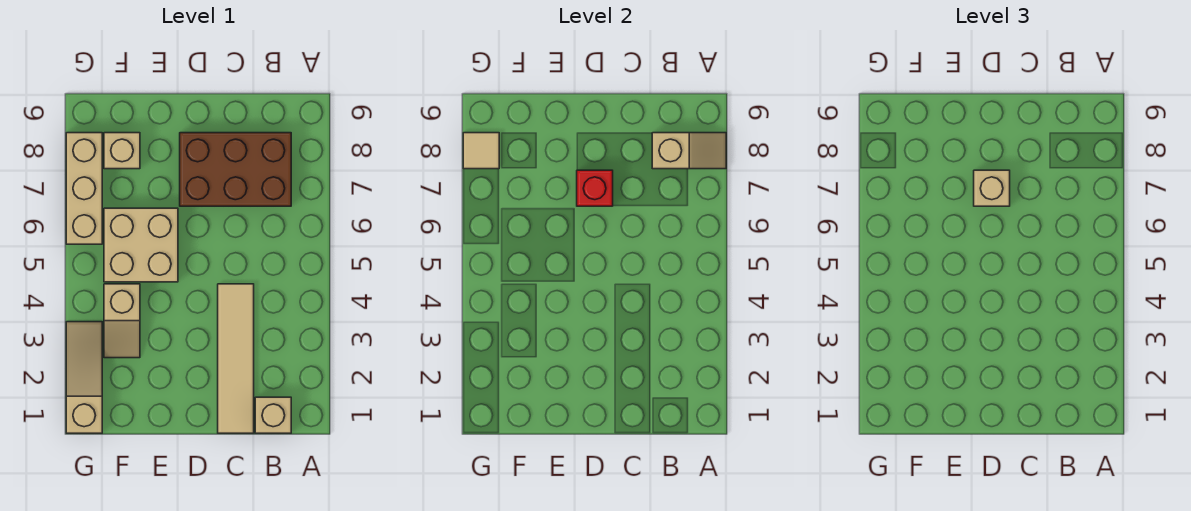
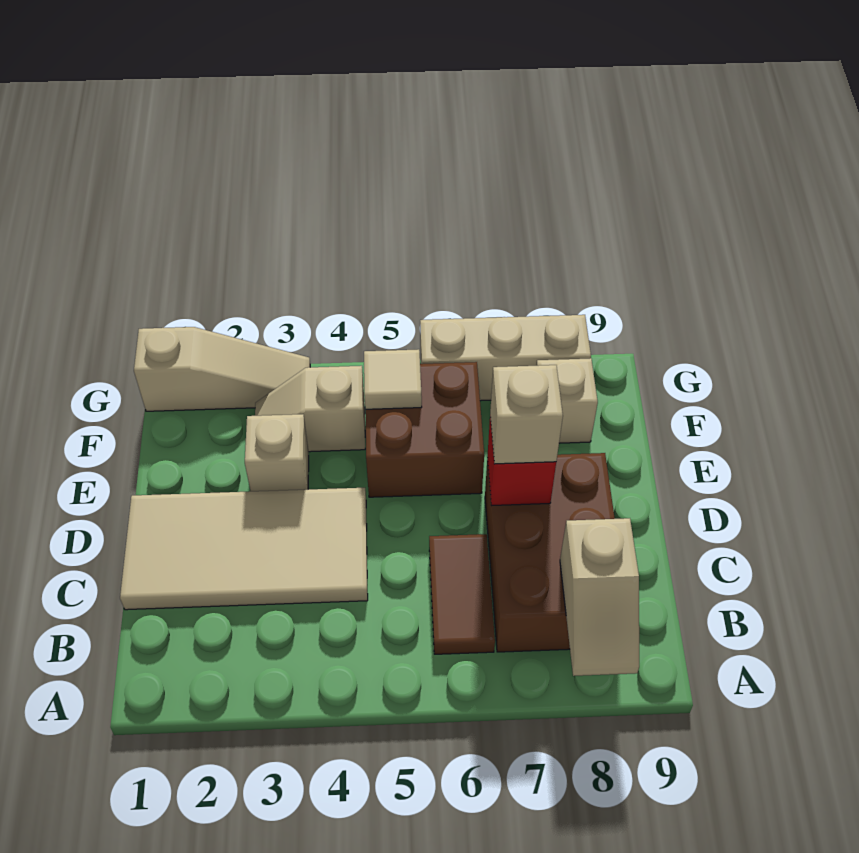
tan 1x1 brick [255,397,291,433] -> tan 1x1 brick moved to [245,414,309,491]
none -> brown 1x2 tile [429,534,495,654]
tan 1x4 tile [218,284,254,433] -> tan 2x4 tile [120,488,368,610]
tan 2x2 brick [104,208,178,282] -> brown 2x2 brick [365,362,484,497]
tan 1x1 tile [463,133,499,169] -> tan 1x1 tile moved to [364,349,422,409]

